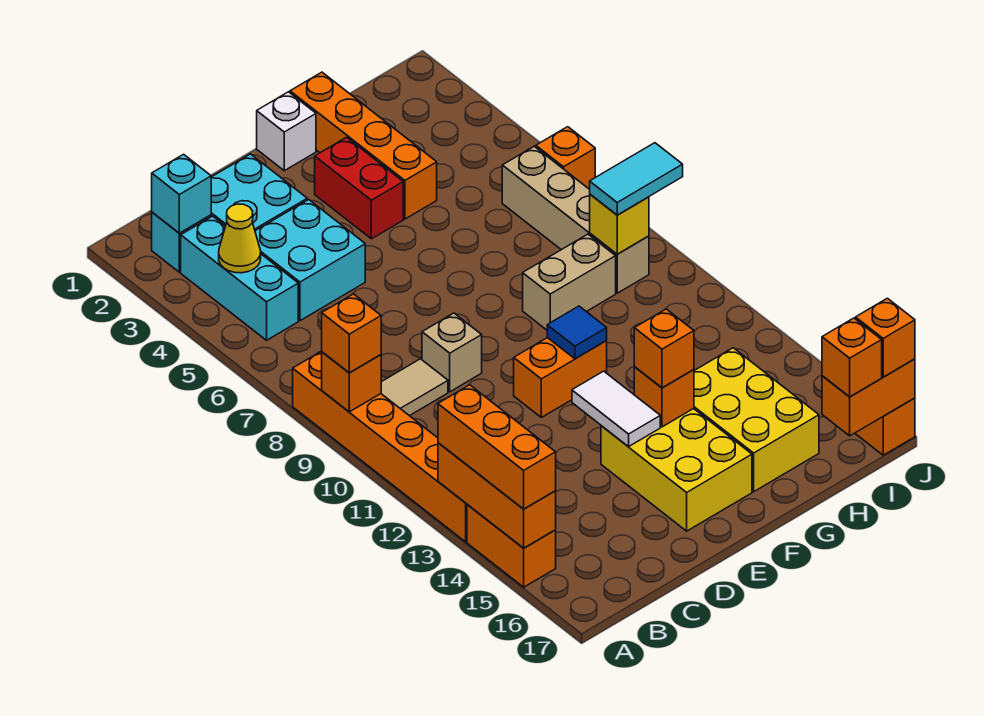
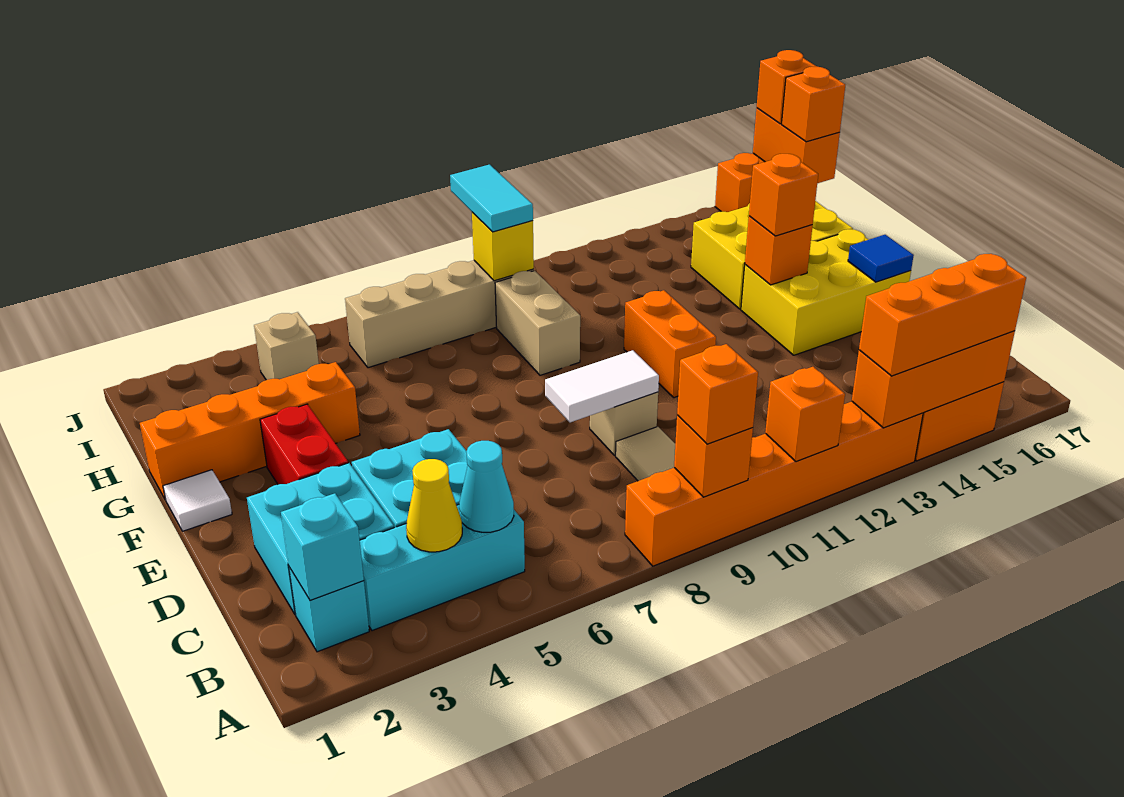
none -> cyan 1x1 cone [459,441,514,532]
white 1x2 tile [572,371,660,447] -> white 1x2 tile moved to [545,350,659,422]
white 1x1 brick [257,92,316,171] -> white 1x1 tile [163,470,232,531]
red 1x2 brick [315,137,403,239] -> red 1x2 brick turned to [260,404,348,484]
blue 1x1 tile [547,306,607,359] -> blue 1x1 tile moved to [848,235,914,282]
none -> tan 1x1 brick [254,312,319,380]
orange 1x1 brick [536,127,595,189] -> orange 1x1 brick moved to [765,367,845,462]

